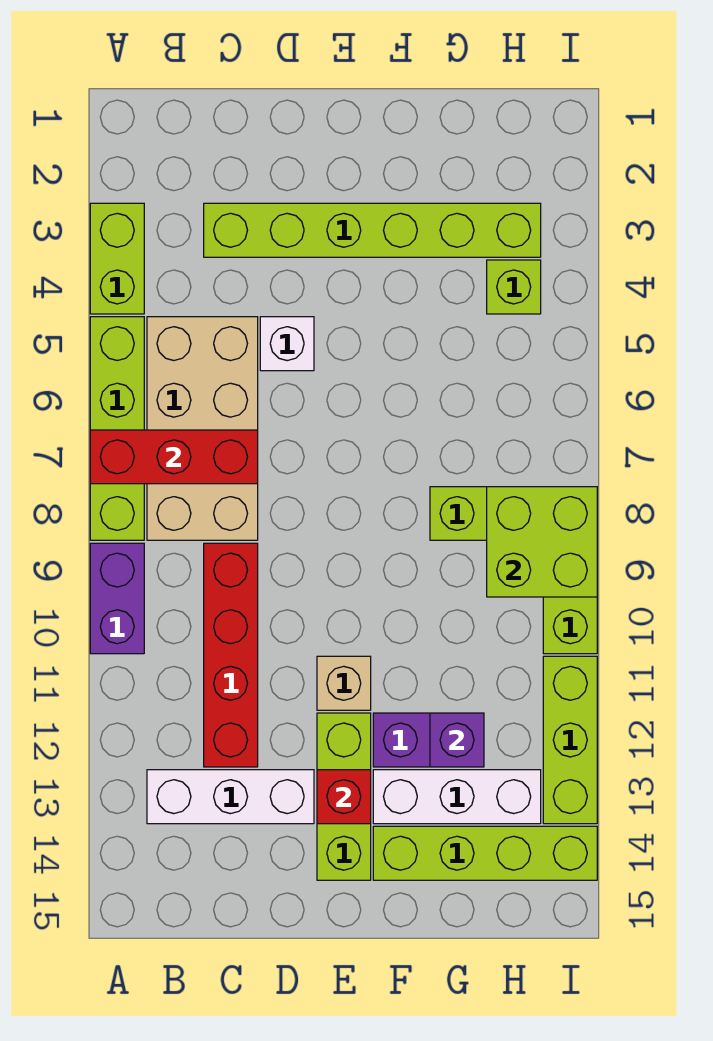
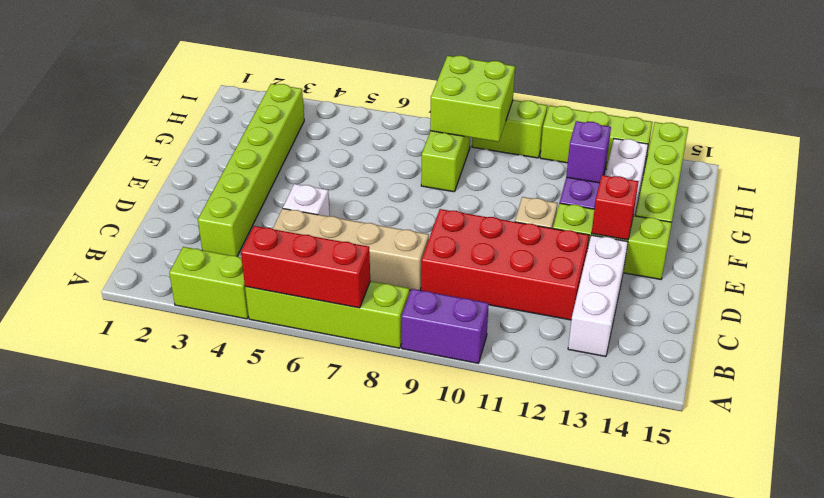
red 1x3 brick [90,430,258,484] -> red 1x3 brick turned to [241,226,370,308]
tan 2x4 brick [147,317,258,540] -> tan 1x4 brick [273,209,429,290]
red 1x4 brick [204,543,258,767] -> red 2x4 brick [421,209,589,320]
lime 1x1 brick [487,260,541,314] -> none

